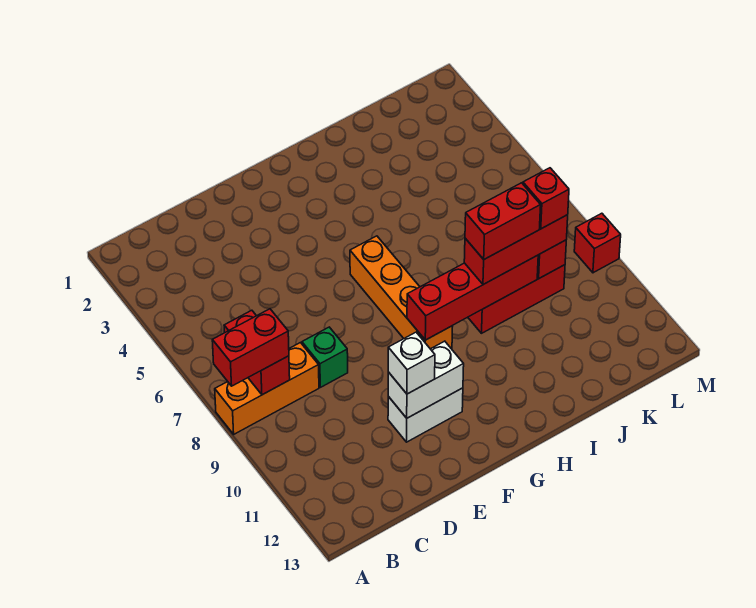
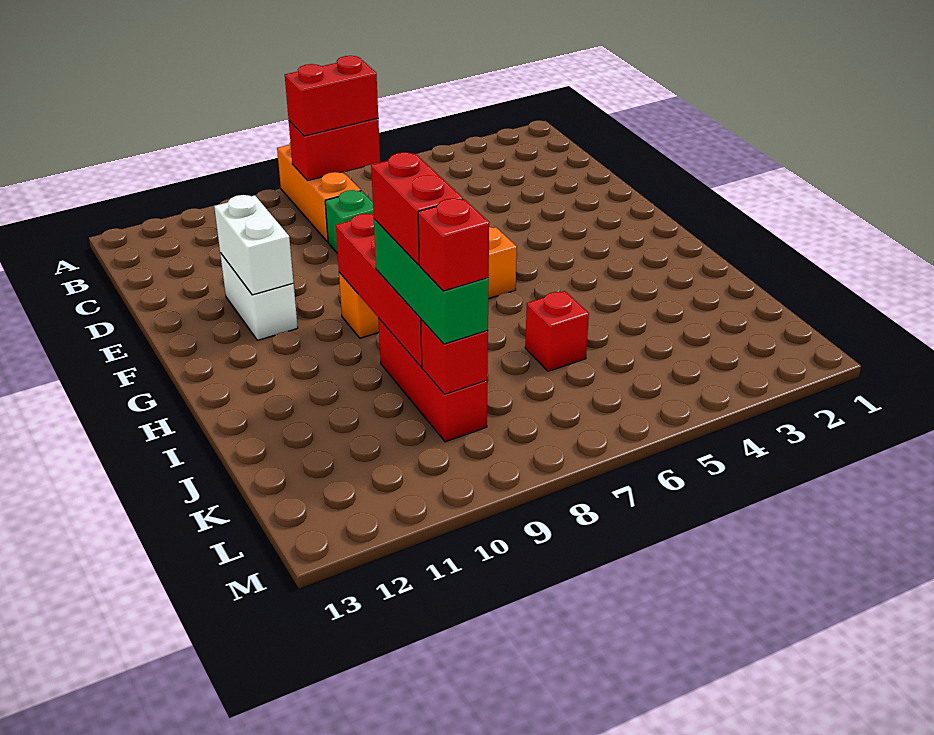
red 1x2 brick [212,309,289,386] -> red 1x2 brick turned to [285,56,378,136]
white 1x1 brick [388,332,435,394] -> none
red 1x3 brick [464,215,568,285] -> green 1x3 brick [374,219,489,344]
red 1x1 brick [574,213,621,273] -> red 1x1 brick moved to [525,291,589,371]

